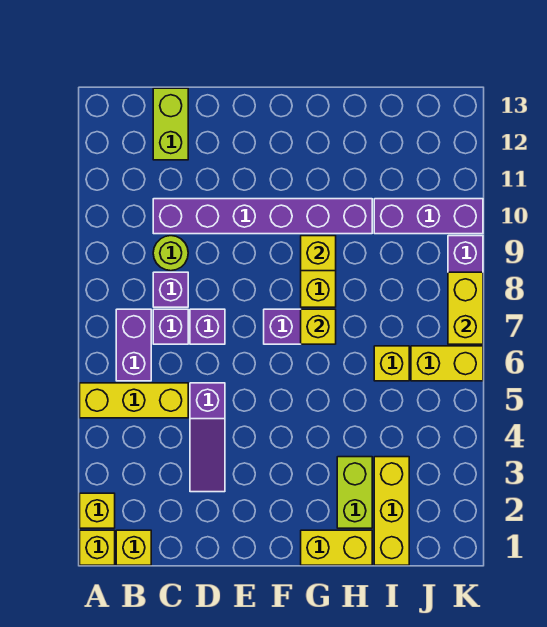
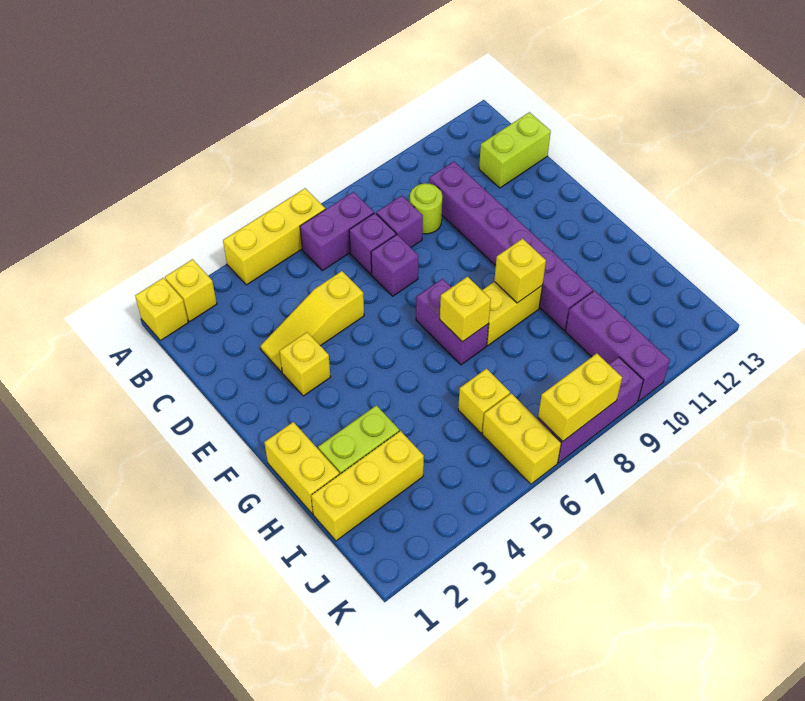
yellow 1x3 brick [80,383,188,418] -> yellow 1x3 brick turned to [223,188,325,285]
yellow 1x1 brick [116,530,151,565] -> yellow 1x1 brick moved to [280,332,330,396]
purple 1x3 slope [190,383,225,492] -> yellow 1x3 slope [260,271,364,372]

